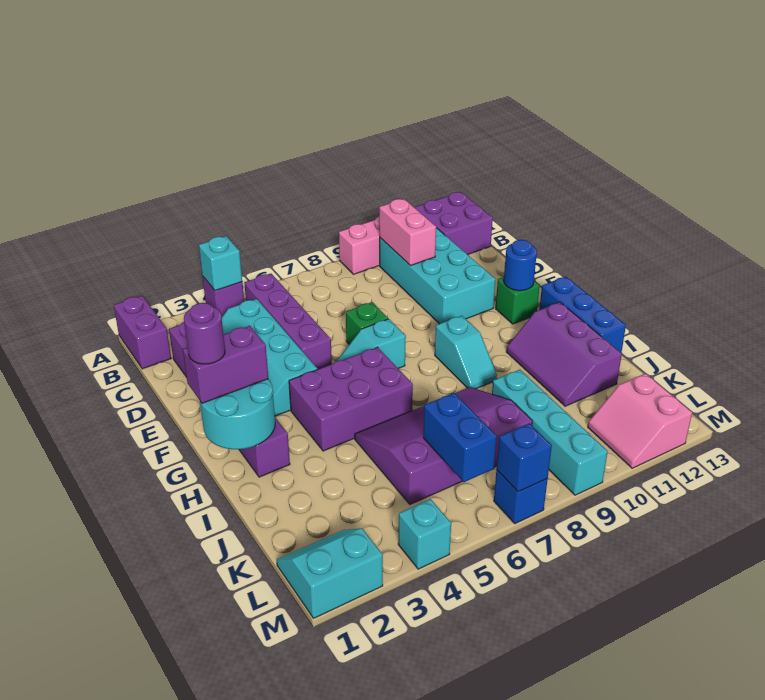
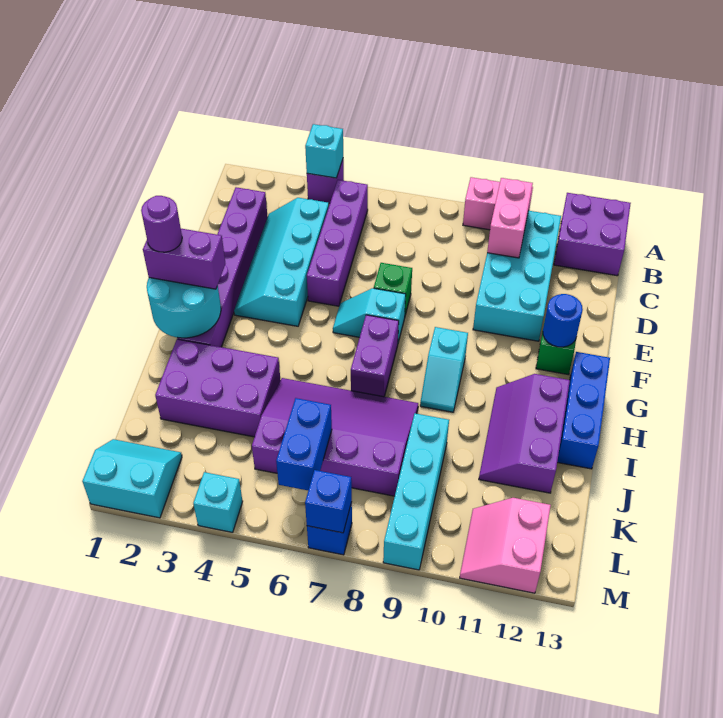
purple 1x2 brick [114,296,171,369] -> purple 1x2 brick moved to [351,315,399,397]
purple 2x3 brick [289,347,413,451] -> purple 2x3 brick moved to [155,339,281,437]

